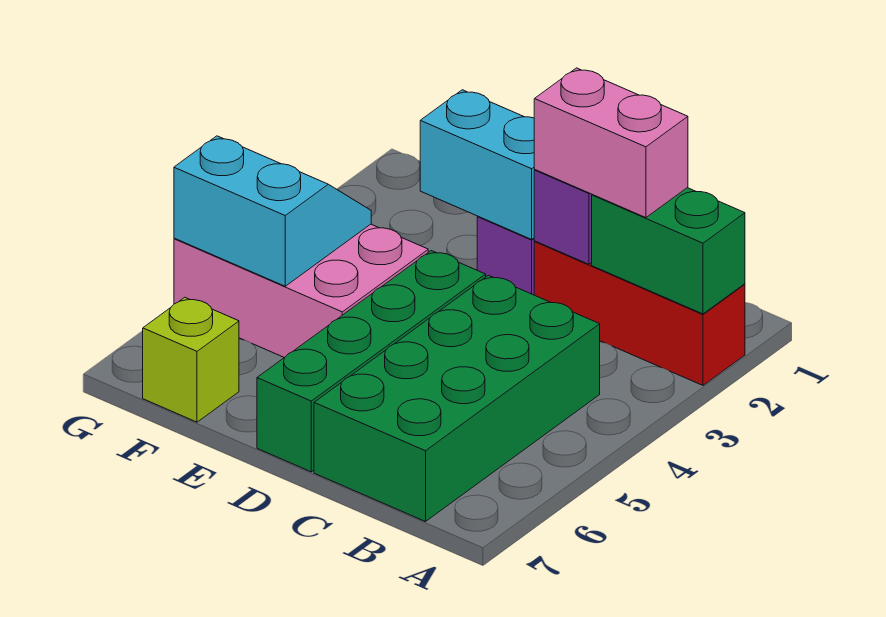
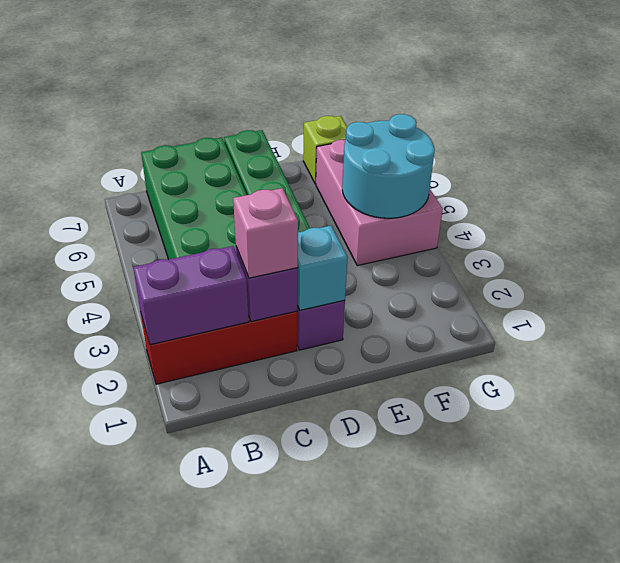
green 1x2 brick [592,188,745,314] -> purple 1x2 brick [133,246,249,345]
pink 1x2 brick [534,68,688,218] -> pink 1x1 brick [233,188,298,278]
cyan 1x2 brick [420,90,535,239] -> cyan 1x1 brick [297,226,347,310]
pink 2x3 brick [174,224,428,358] -> pink 2x3 brick turned to [316,140,443,266]
cyan 2x2 slope [174,136,371,286] -> cyan 2x2 round brick [342,114,435,218]

